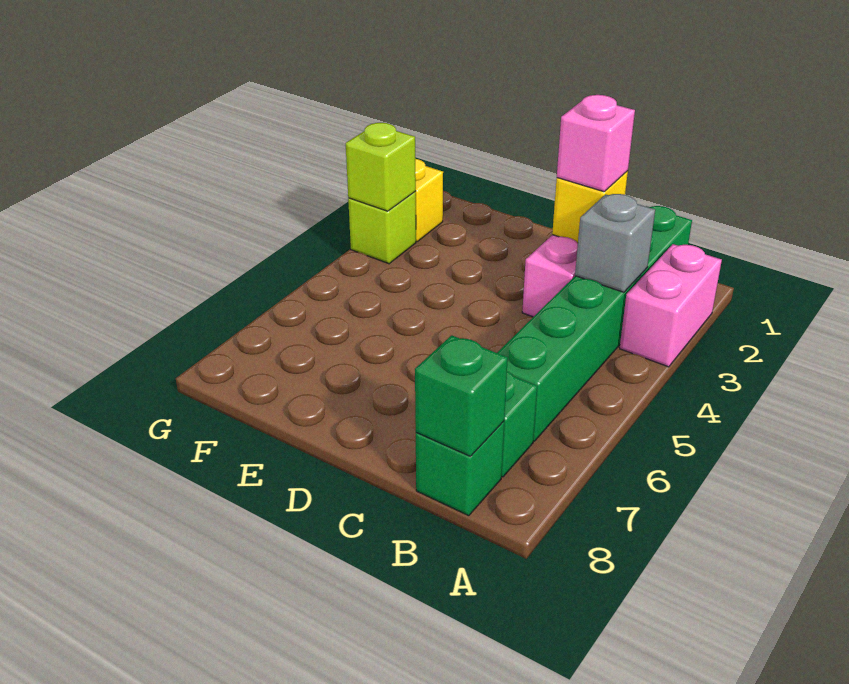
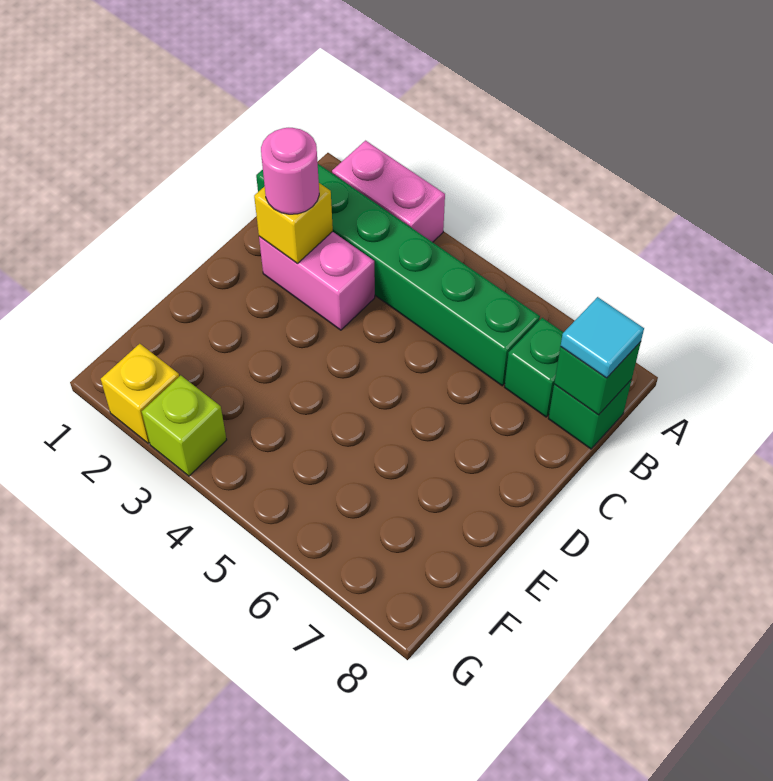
grey 1x1 brick [575,194,655,292] -> none
none -> cyan 1x1 tile [561,297,644,378]
pink 1x1 brick [557,95,635,192] -> pink 1x1 round brick [261,128,319,214]
lime 1x1 brick [346,123,416,211] -> none

